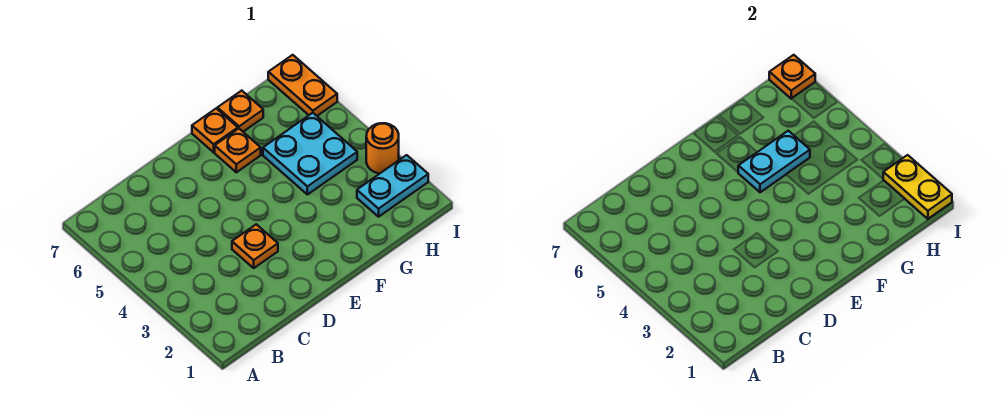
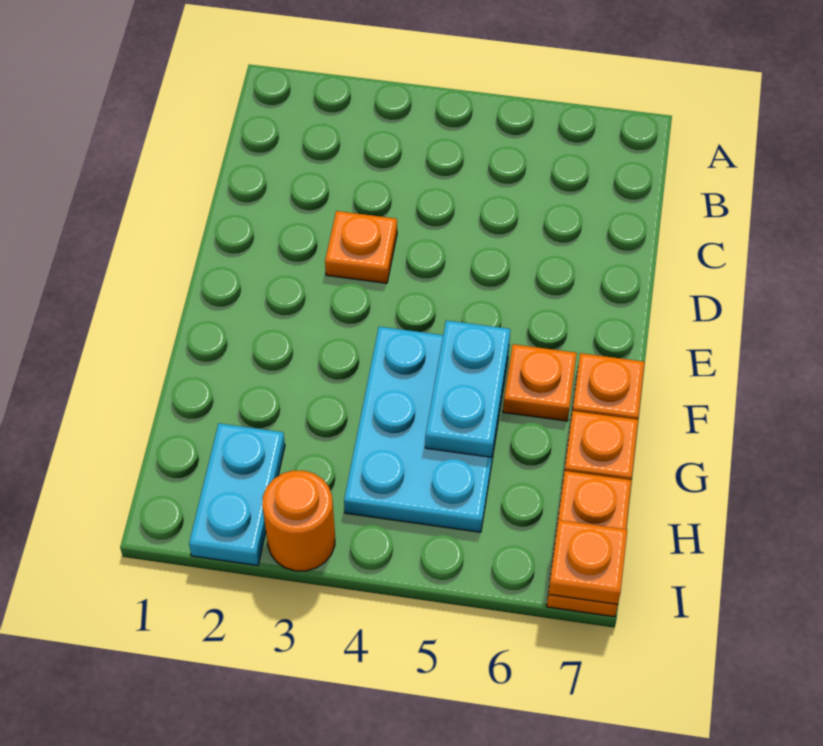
cyan 2x2 plate [263,113,357,195] -> cyan 2x3 plate [344,327,509,532]
yellow 1x2 plate [883,155,952,219] -> none
orange 1x2 plate [268,55,337,116] -> orange 1x2 plate turned to [547,471,632,617]

